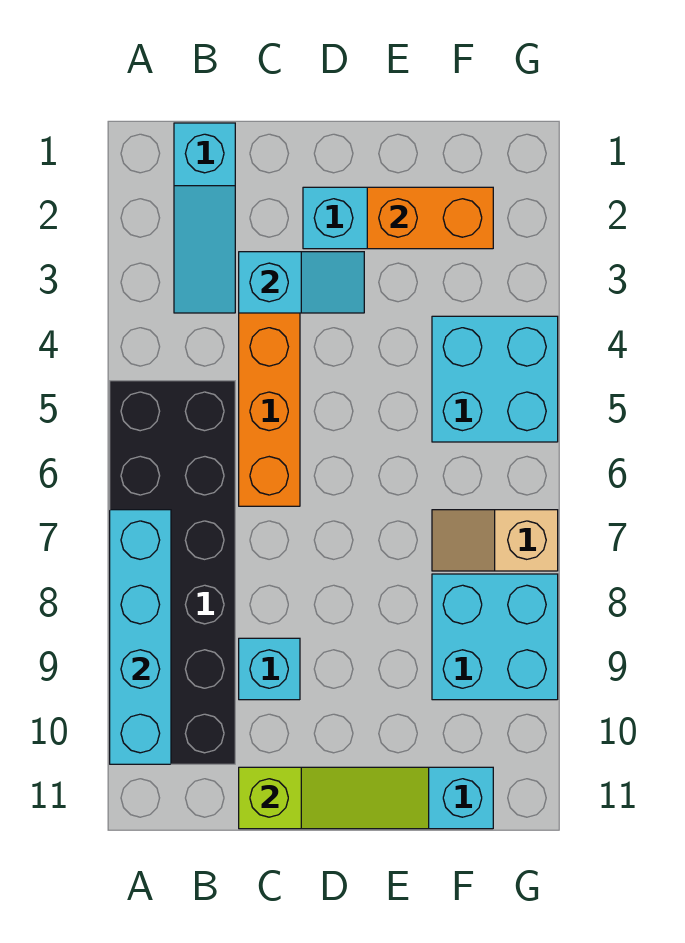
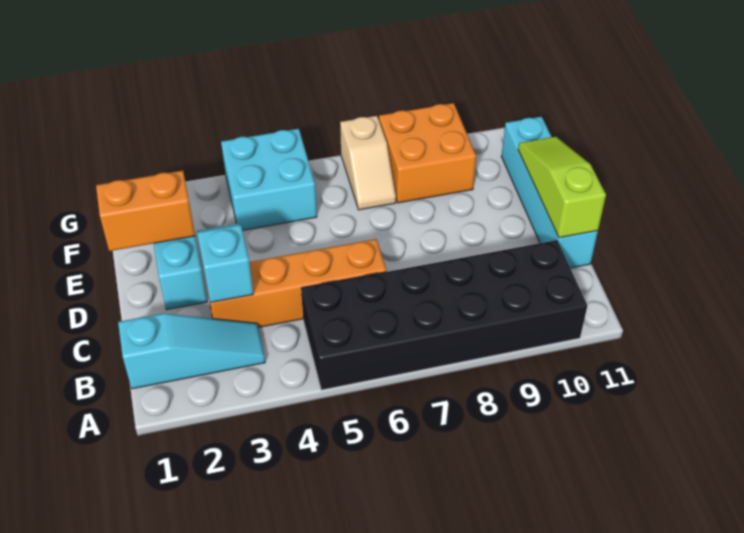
cyan 1x4 brick [110,510,171,764] -> none
cyan 1x1 brick [239,638,300,700] -> none
orange 1x2 brick [367,187,493,249] -> orange 1x2 brick turned to [96,170,195,251]
cyan 2x2 brick [432,574,558,700] -> orange 2x2 brick [379,103,476,203]

